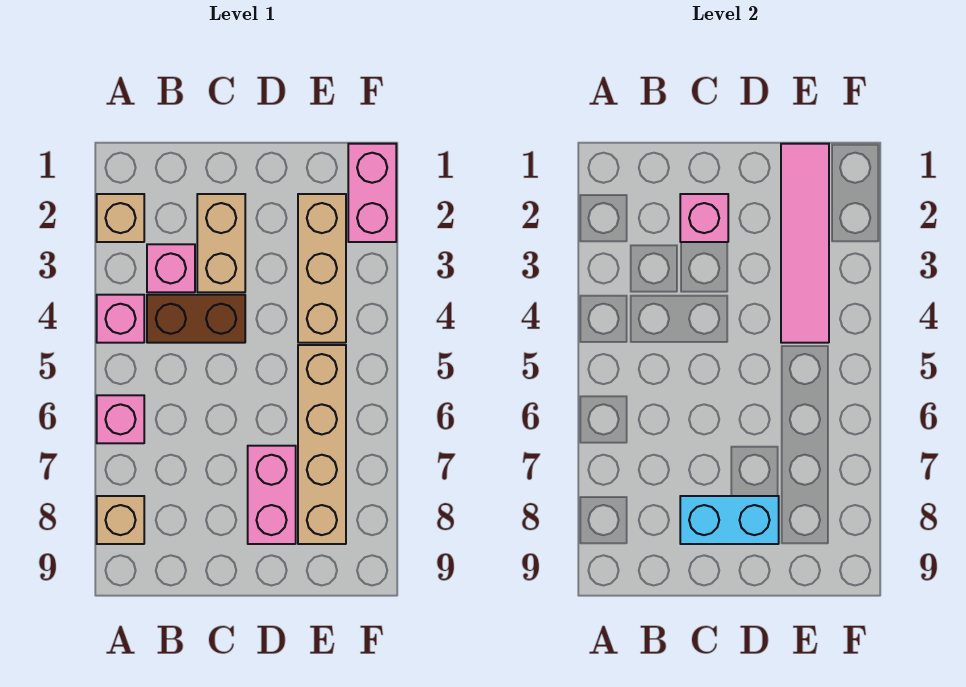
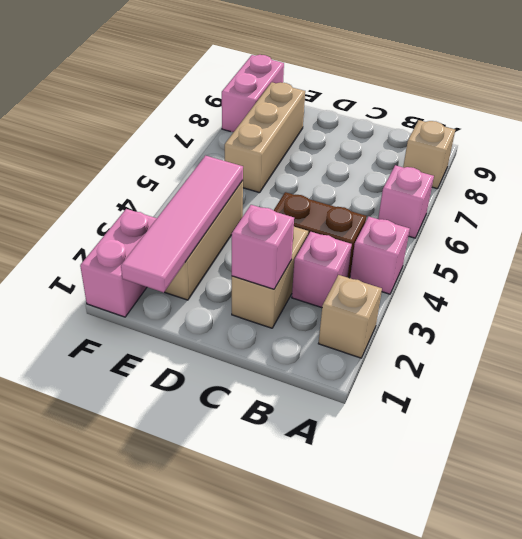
cyan 1x2 brick [680,496,779,544] -> none
pink 1x2 brick [248,446,296,544] -> pink 1x2 brick moved to [222,55,284,132]
tan 1x4 brick [298,345,346,544] -> tan 1x3 brick [225,82,305,193]

